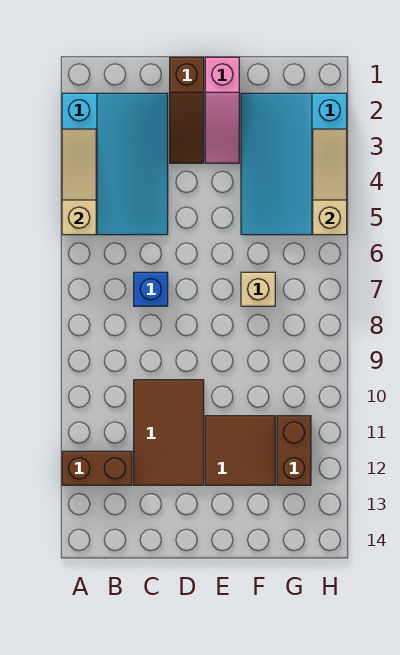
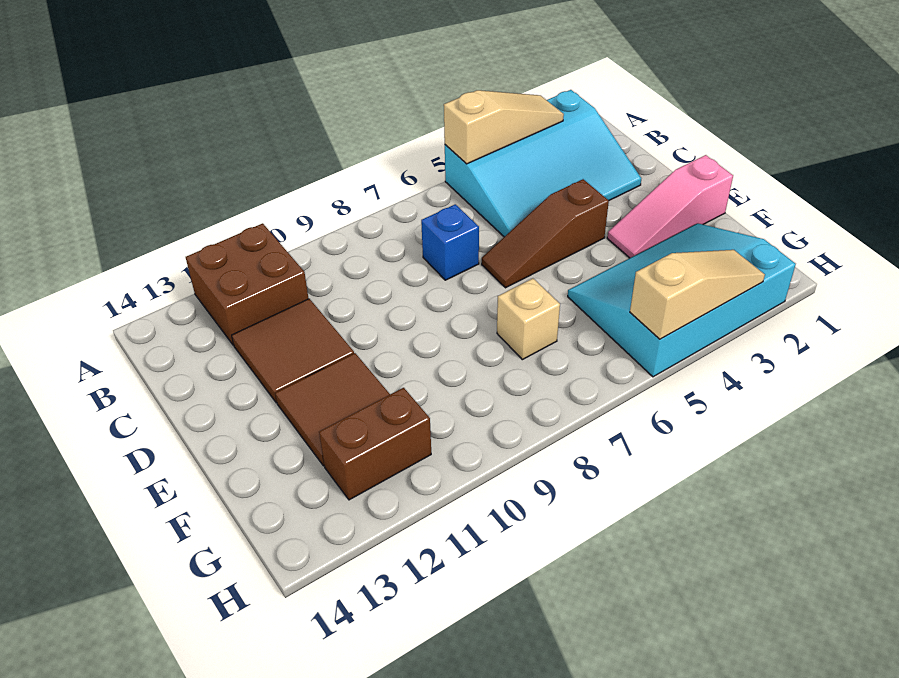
brown 1x2 brick [62,451,132,485] -> brown 2x2 brick [186,223,308,345]
brown 2x3 tile [134,380,204,485] -> brown 2x2 tile [232,299,354,403]
brown 1x3 slope [170,57,204,163] -> brown 1x3 slope moved to [482,179,609,288]

